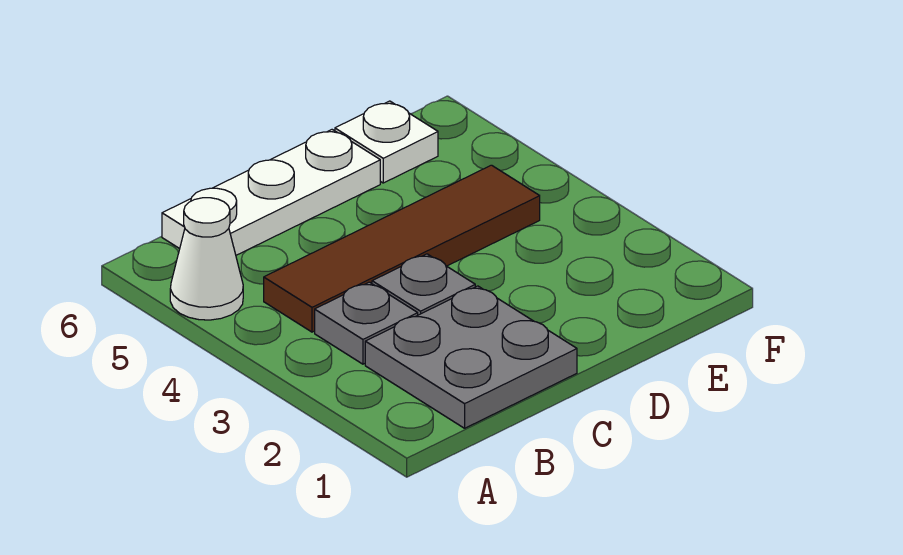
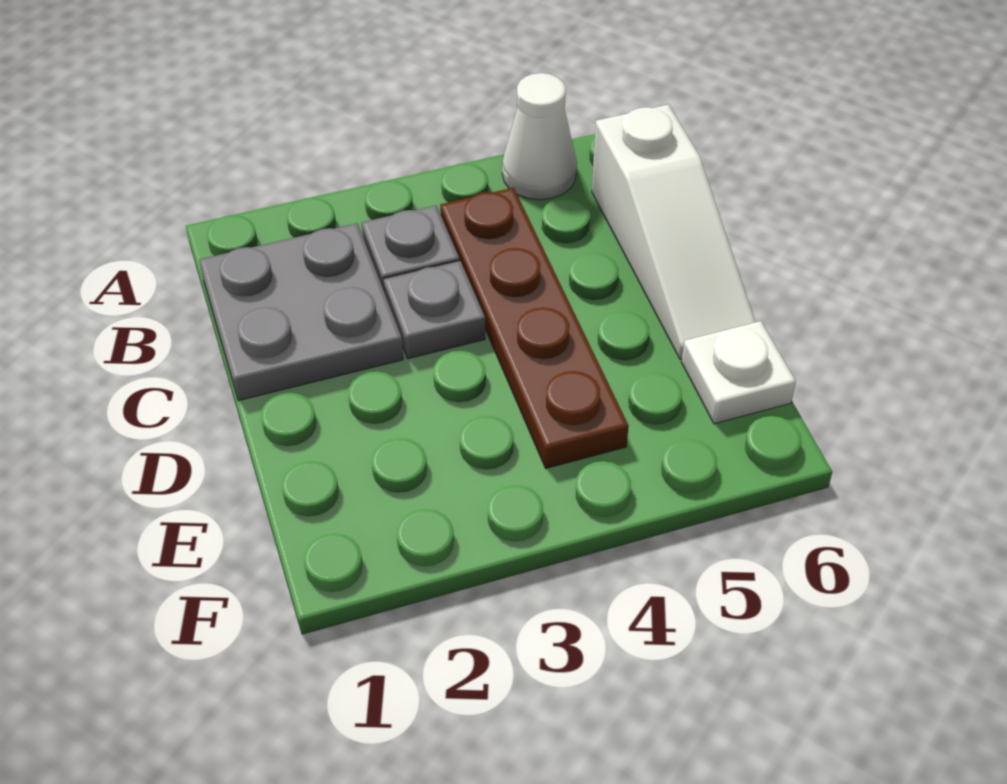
brown 1x4 tile [264,165,540,332] -> brown 1x4 plate [440,188,629,468]
white 1x3 plate [162,130,380,255] -> white 1x3 slope [592,104,755,359]

